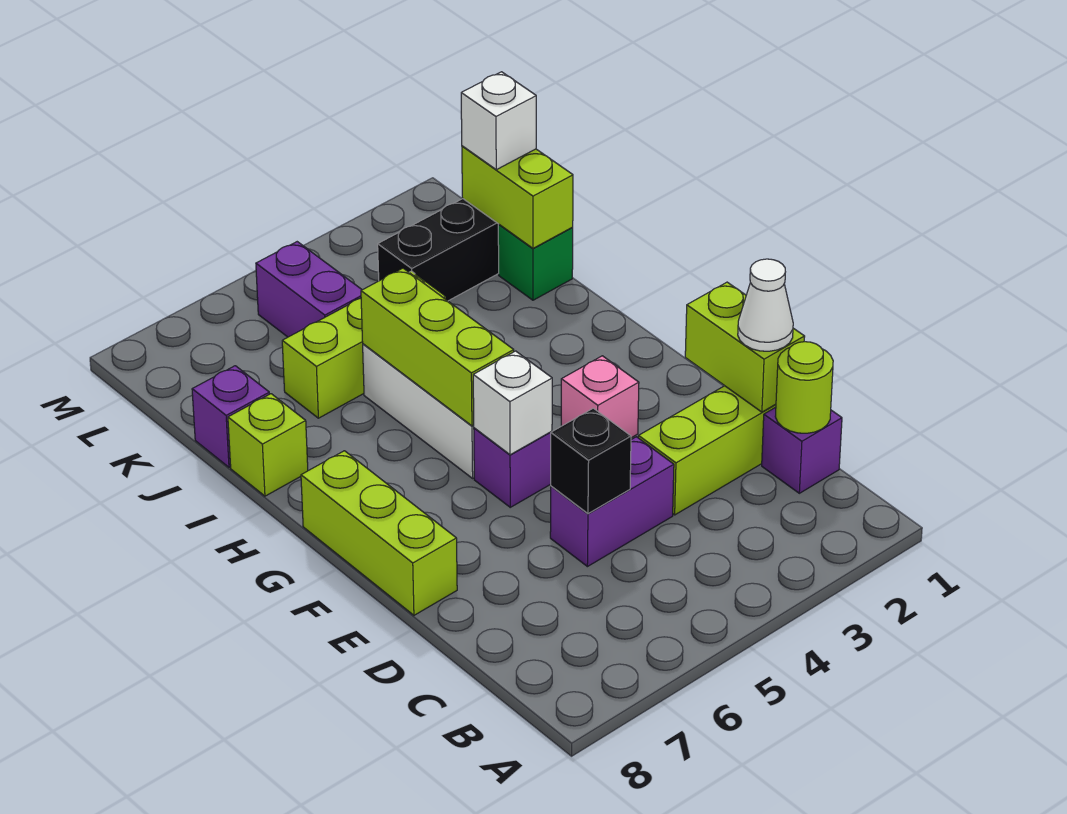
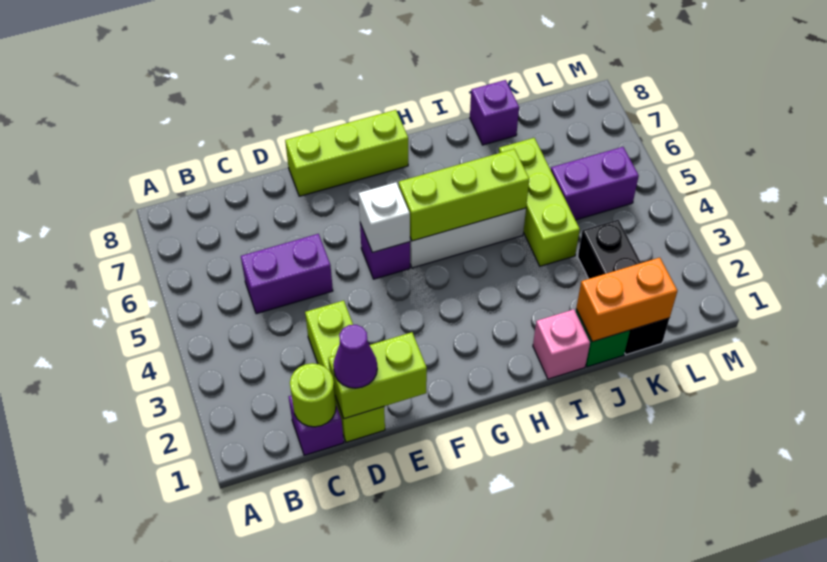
white 1x1 cone [738,259,793,351] -> purple 1x1 cone [333,325,377,388]
purple 1x2 brick [550,437,674,567] -> purple 1x2 brick turned to [241,234,333,314]
black 1x1 brick [551,408,631,514] -> none
pink 1x1 brick [561,356,639,438] -> pink 1x1 brick moved to [533,309,590,379]
lime 1x1 brick [228,394,308,496] -> none
lime 1x2 brick [462,146,573,248] -> orange 1x2 brick [576,258,678,342]
white 1x1 brick [461,72,536,170] -> none

